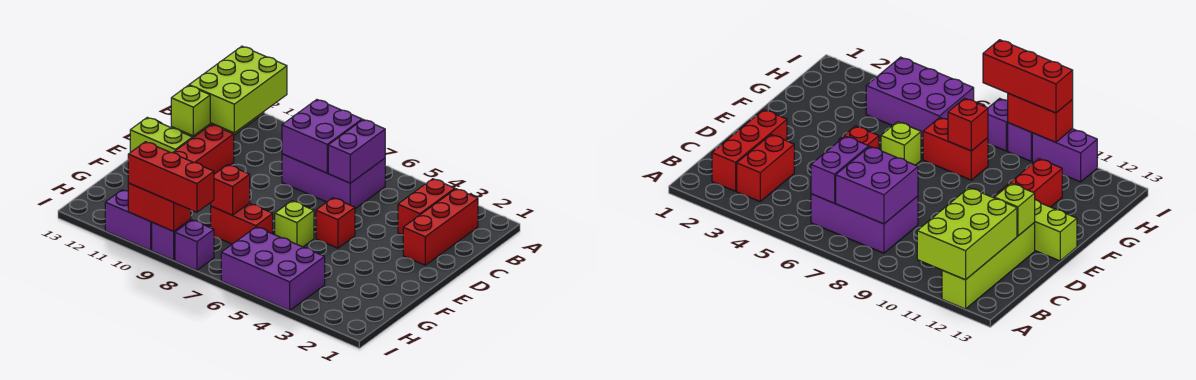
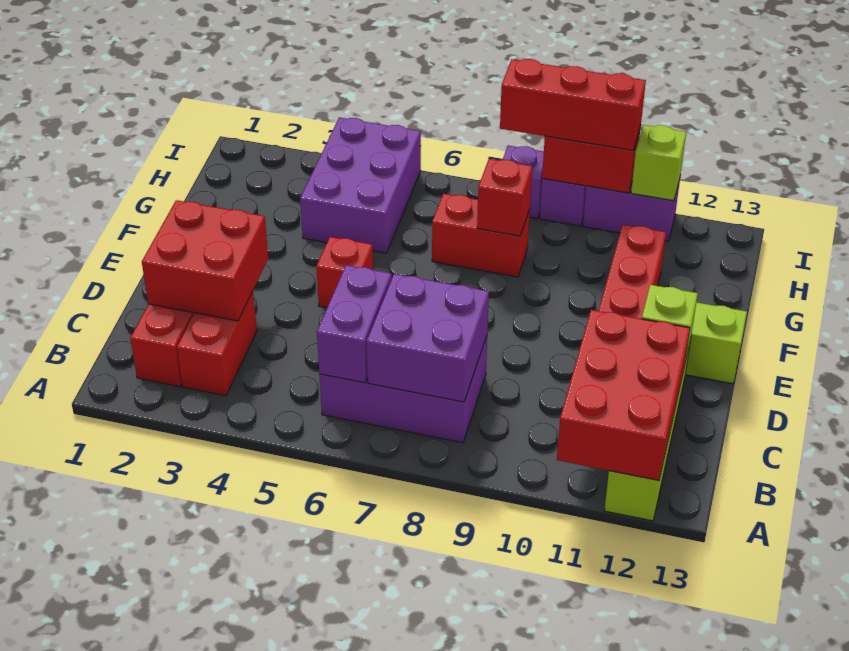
lime 2x3 brick [189,46,287,133] -> red 2x3 brick [557,310,690,480]
none -> red 2x2 brick [142,200,268,321]
lime 1x1 brick [275,201,314,247] -> lime 1x1 brick moved to [631,125,686,201]
purple 2x3 brick [221,227,325,310] -> purple 2x3 brick turned to [300,117,421,253]

